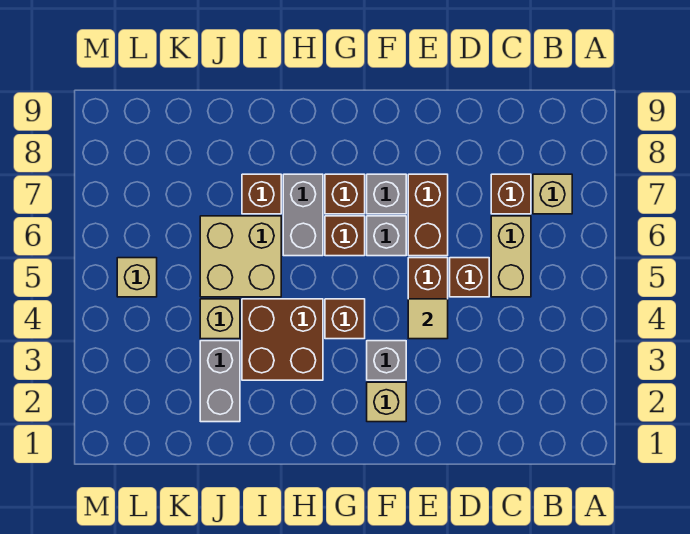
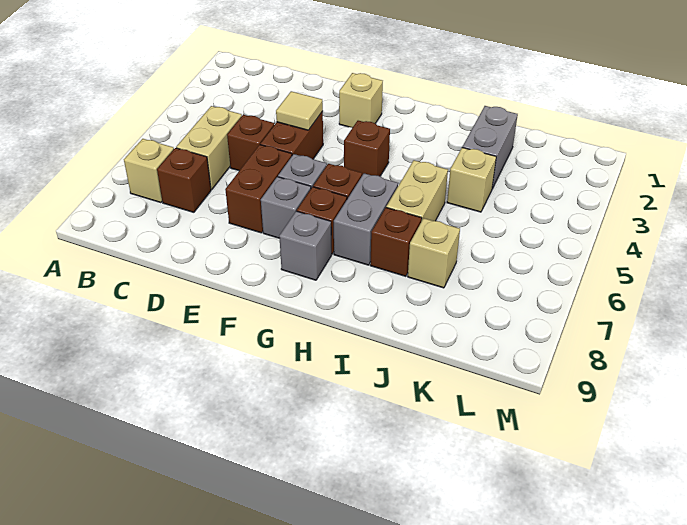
grey 1x1 brick [367,341,406,380] -> grey 1x1 brick moved to [279,211,331,280]
brown 2x2 brick [242,299,323,380] -> none
tan 2x2 brick [200,216,281,297] -> tan 1x2 brick [386,160,448,221]
tan 1x1 brick [117,258,157,297] -> tan 1x1 brick moved to [408,218,460,288]

